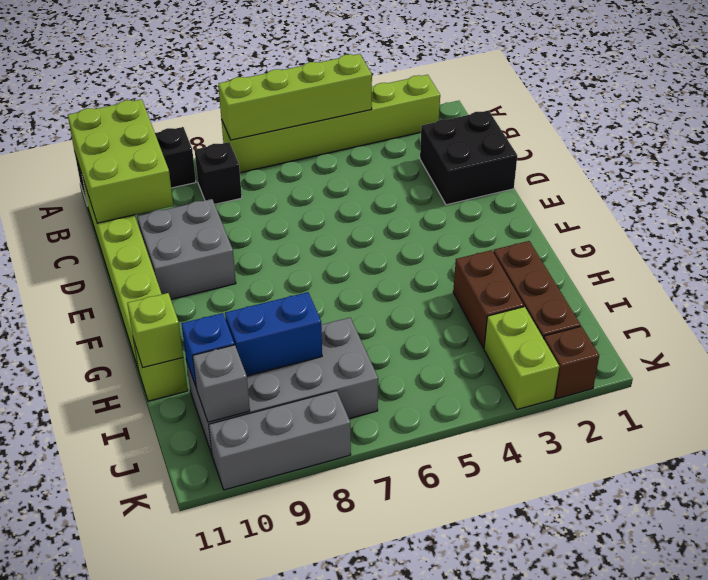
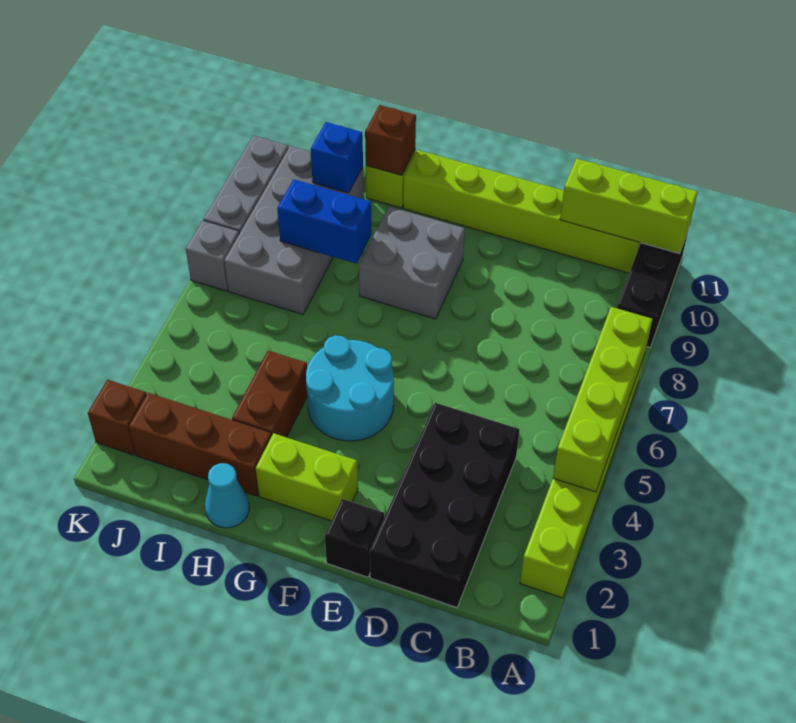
lime 2x3 brick [68,99,173,223] -> lime 1x3 brick [560,159,697,254]
black 1x1 brick [195,142,242,204] -> black 1x1 brick moved to [325,499,384,577]
black 2x2 brick [420,111,517,205] -> black 2x4 brick [370,403,520,607]
grey 2x2 brick [137,199,236,299] -> grey 2x2 brick moved to [359,207,465,319]
none -> cyan 2x2 round brick [306,335,394,441]
none -> cyan 1x1 cone [205,463,249,528]
brown 1x2 brick [453,250,524,348] -> brown 1x2 brick turned to [232,351,307,437]
lime 1x1 brick [127,293,183,368] -> brown 1x1 brick [365,105,416,175]
blue 1x2 brick [225,292,322,376] -> blue 1x2 brick turned to [277,179,372,264]
lime 1x2 brick [484,307,559,410] -> lime 1x2 brick moved to [256,433,358,521]
grey 1x1 brick [193,345,250,422] -> grey 1x1 brick moved to [186,220,239,291]

